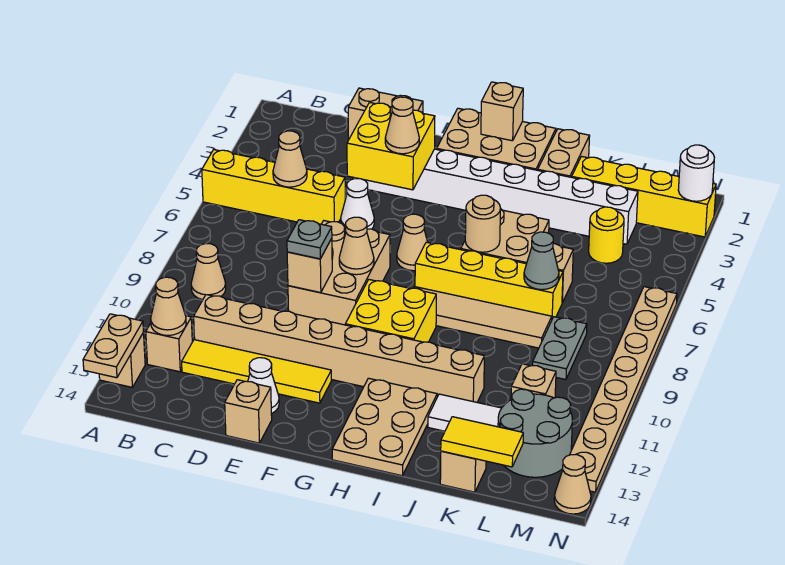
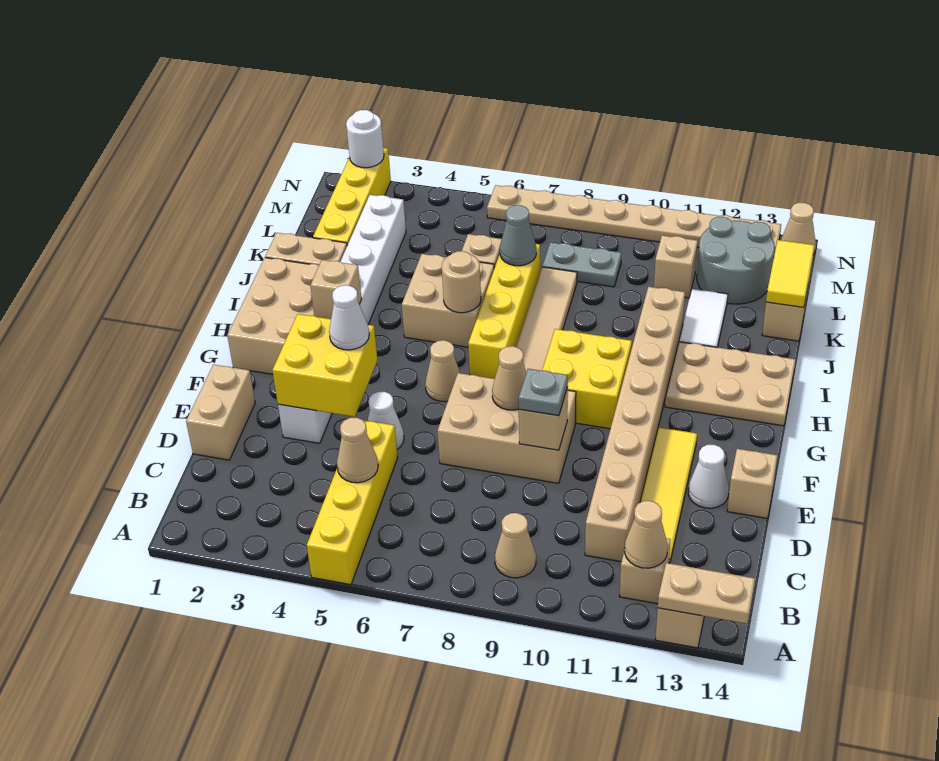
tan 1x1 cone [385,97,419,154] -> white 1x1 cone [329,285,369,350]
tan 1x1 brick [481,82,523,141] -> tan 1x1 brick moved to [310,260,362,319]
yellow 1x1 round brick [589,207,624,263] -> none

